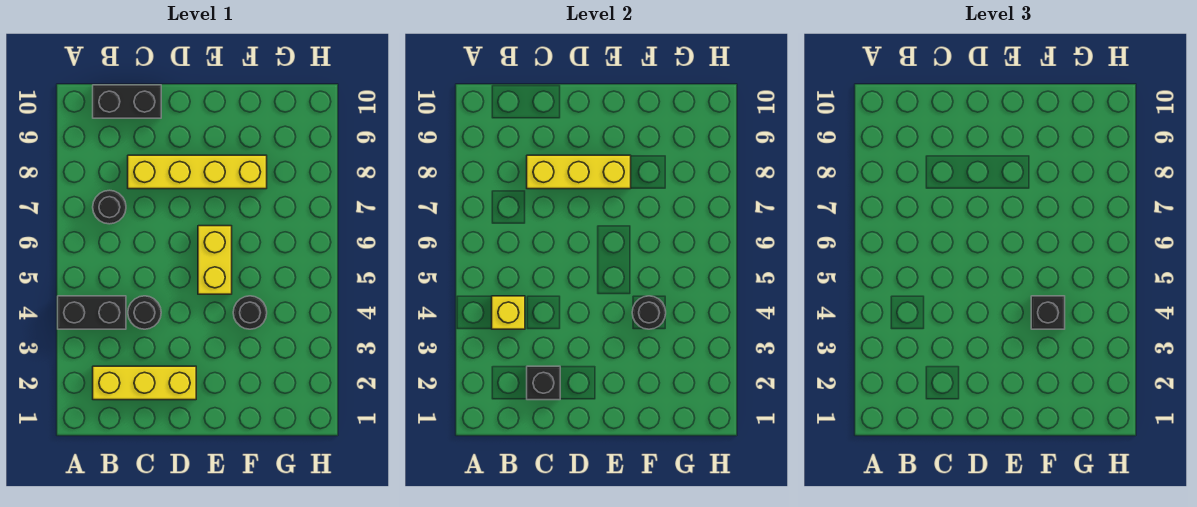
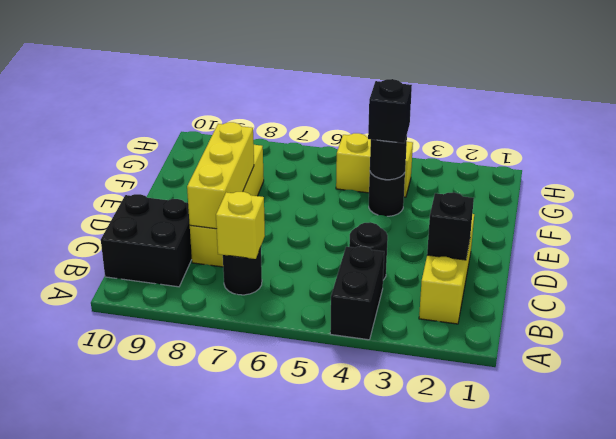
yellow 1x1 brick [492,296,525,329] -> yellow 1x1 brick moved to [216,192,265,259]
black 1x2 brick [93,85,161,118] -> black 2x2 brick [101,194,192,287]
yellow 1x2 brick [198,226,232,294] -> yellow 1x2 brick moved to [336,133,413,197]

